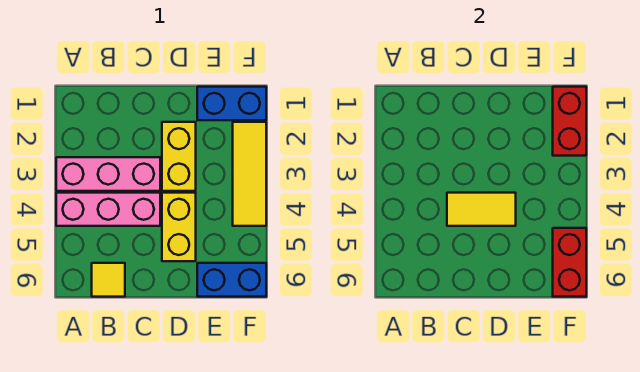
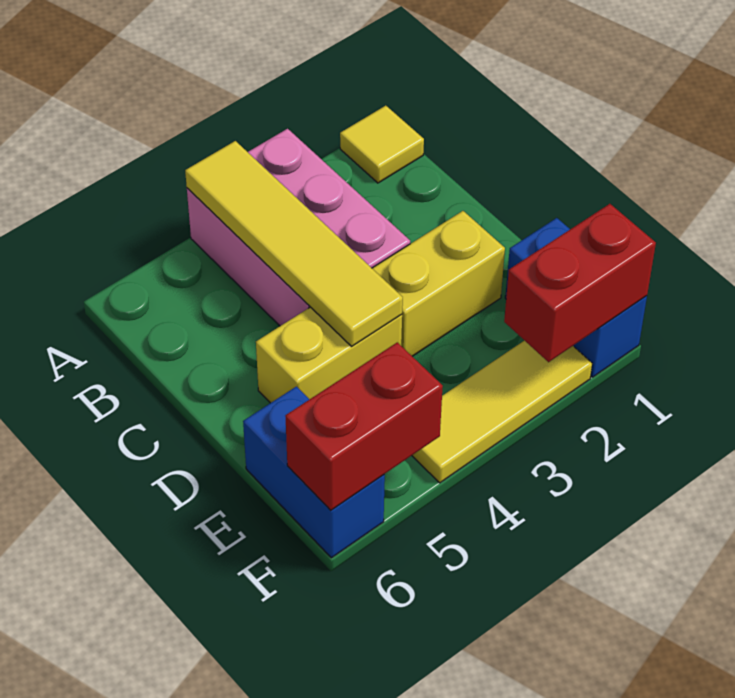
yellow 1x1 tile [92,263,125,297] -> yellow 1x1 tile moved to [340,106,424,183]
yellow 1x2 tile [447,193,516,226] -> yellow 1x4 tile [185,141,403,346]

